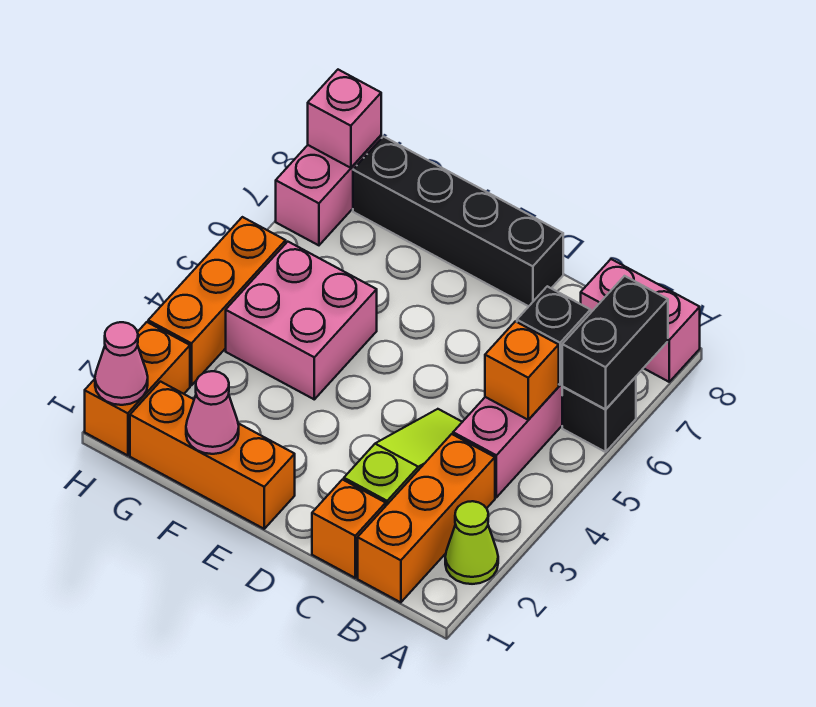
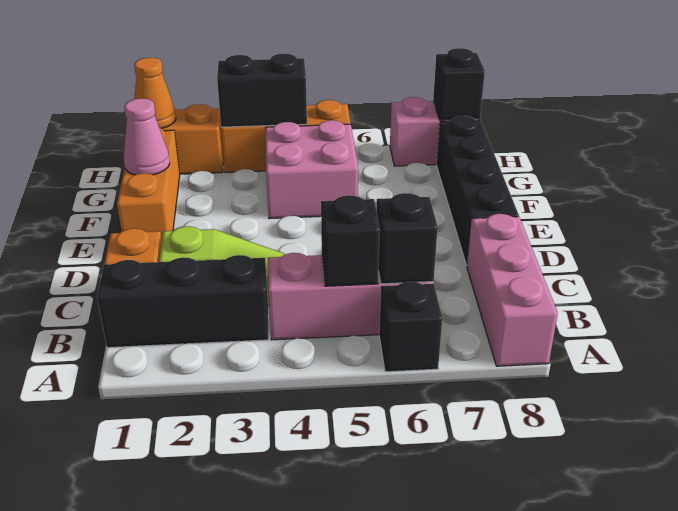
lime 1x1 cone [445,501,498,584] -> none
black 1x2 brick [562,276,668,409] -> black 1x2 brick moved to [217,53,307,127]
pink 1x2 brick [581,259,700,382] -> pink 1x3 brick [467,214,558,366]
orange 1x3 brick [358,434,495,602] -> black 1x3 brick [97,255,269,348]
orange 1x1 brick [485,321,559,420] -> black 1x1 brick [321,195,380,286]
pink 1x1 cone [95,322,148,405] -> orange 1x1 cone [134,58,176,128]
pink 1x1 brick [308,70,381,168] -> black 1x1 brick [433,48,485,120]

